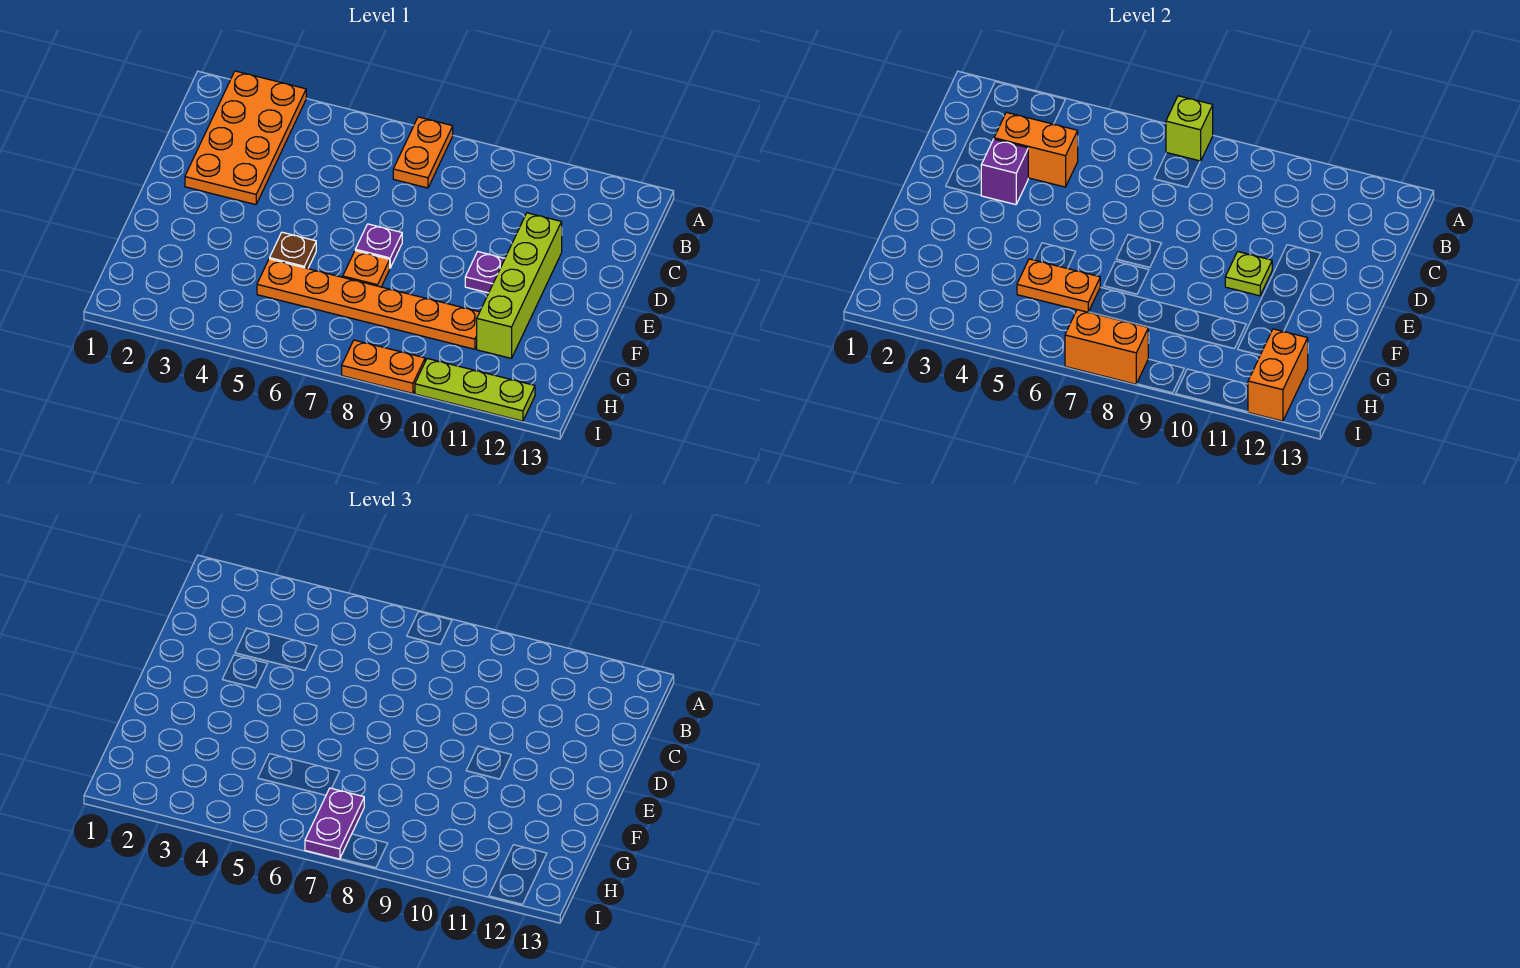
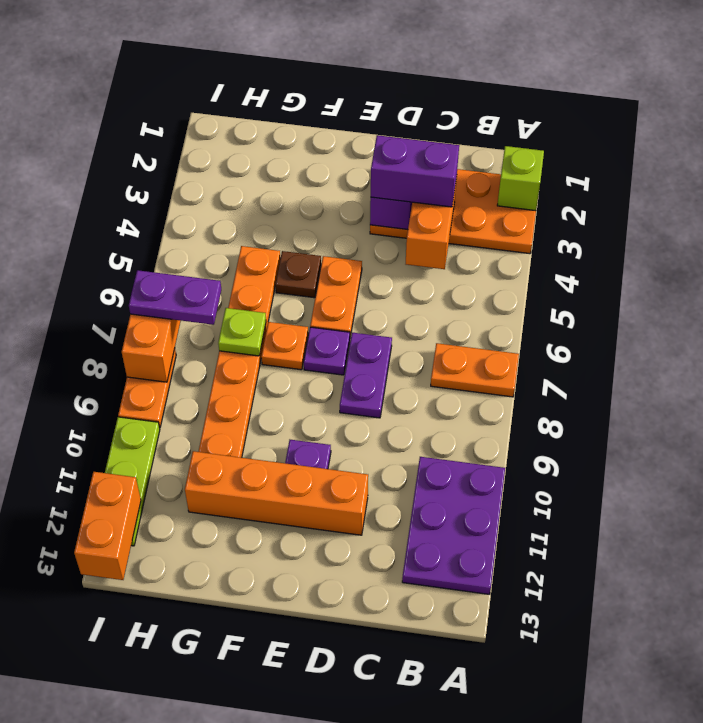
lime 1x1 brick [1166,96,1213,161] -> lime 1x1 brick moved to [497,146,544,211]
none -> purple 2x3 plate [402,457,505,594]
none -> purple 1x2 brick [371,135,459,207]
none -> purple 1x2 plate [340,333,392,418]
lime 1x4 brick [477,213,562,358] -> orange 1x4 brick [185,451,368,535]
lime 1x1 plate [1225,252,1272,296] -> lime 1x1 plate moved to [218,308,266,356]
orange 1x2 plate [1017,259,1100,312] -> orange 1x2 plate moved to [310,256,362,337]
orange 1x2 brick [1248,329,1308,421] -> orange 1x2 brick turned to [74,472,141,580]

